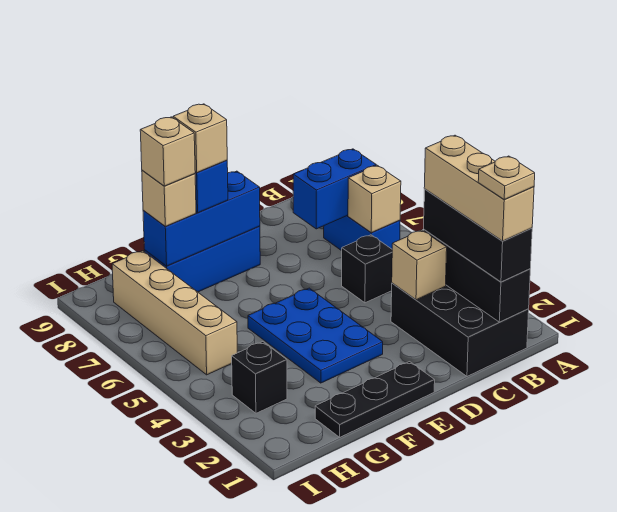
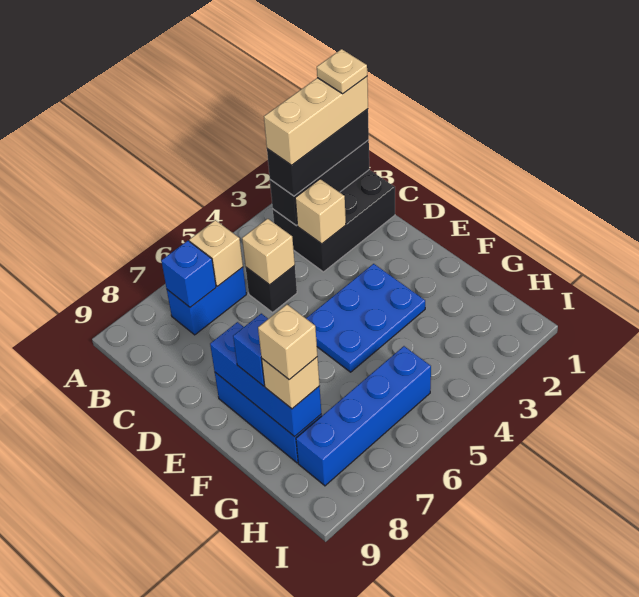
blue 1x2 brick [293,149,376,229] -> blue 1x1 brick [161,241,216,307]
black 1x3 plate [315,362,435,437] -> none
tan 1x1 brick [173,104,227,173] -> tan 1x1 brick moved to [242,219,295,285]
black 1x1 brick [232,342,287,413] -> none
tan 1x4 brick [112,251,237,375] -> blue 1x4 brick [296,346,431,486]

